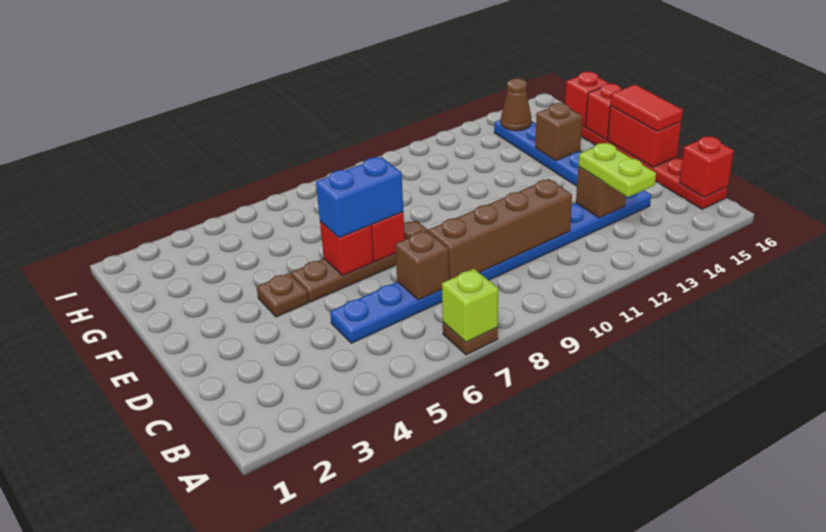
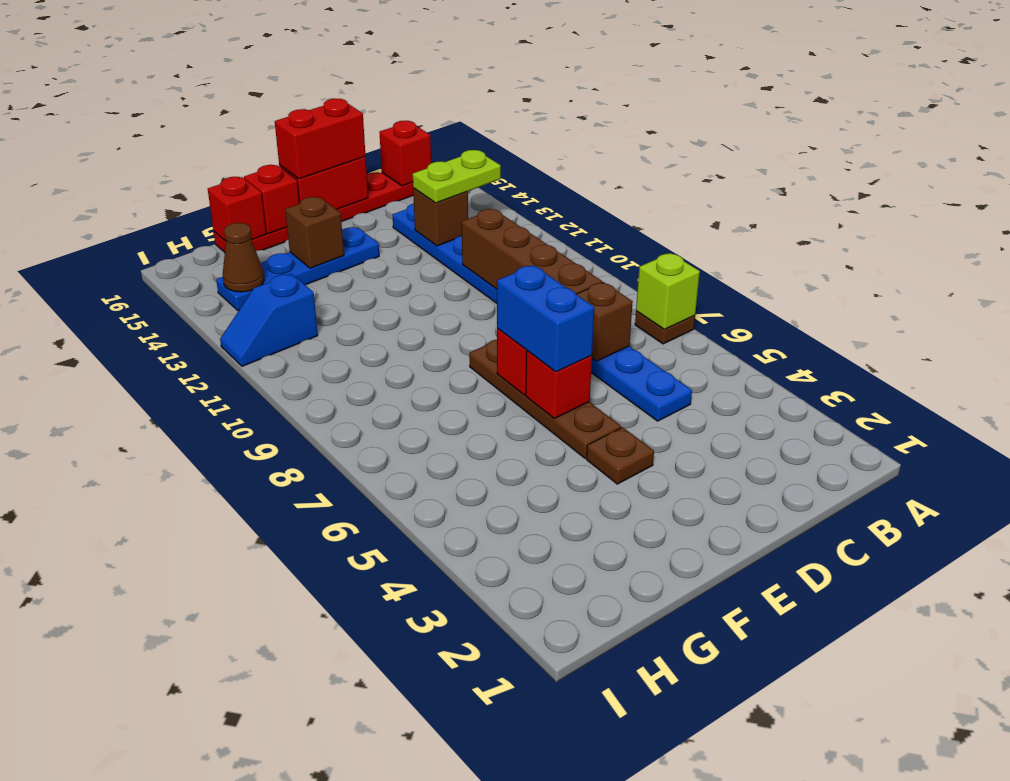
red 1x2 tile [610,85,683,131] -> red 1x2 brick [275,99,365,179]
none -> blue 1x2 slope [220,274,318,366]

